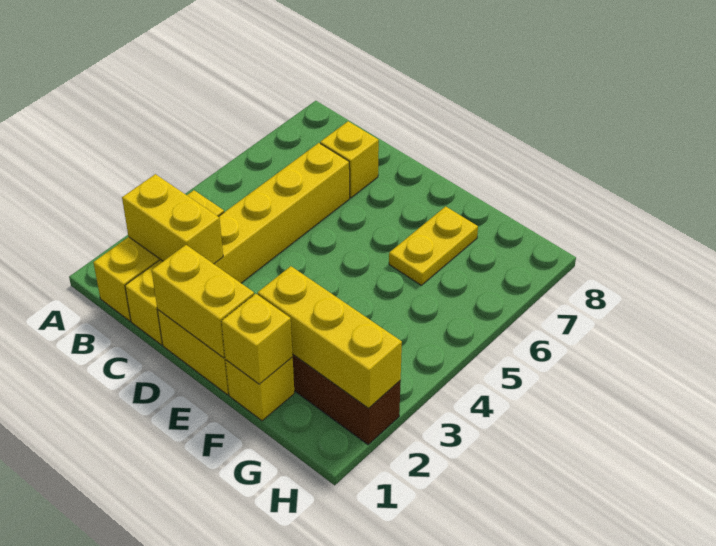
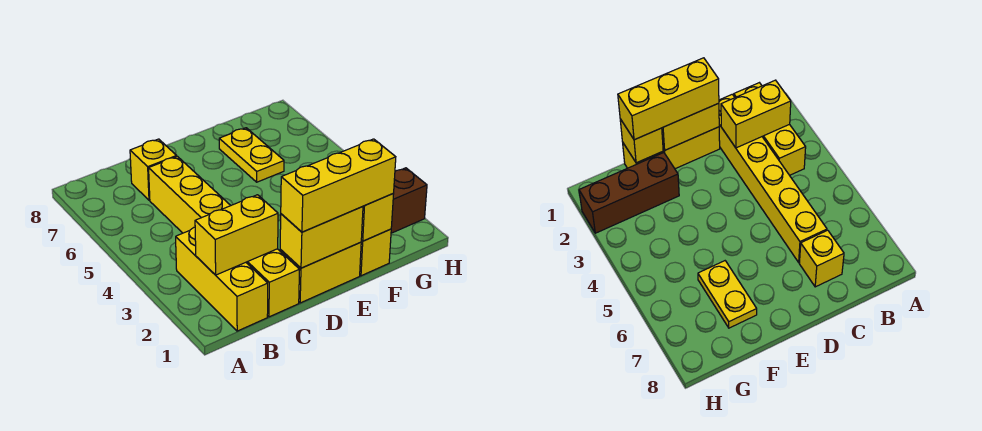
yellow 1x3 brick [258,266,402,408] -> yellow 1x3 brick moved to [281,139,396,232]

